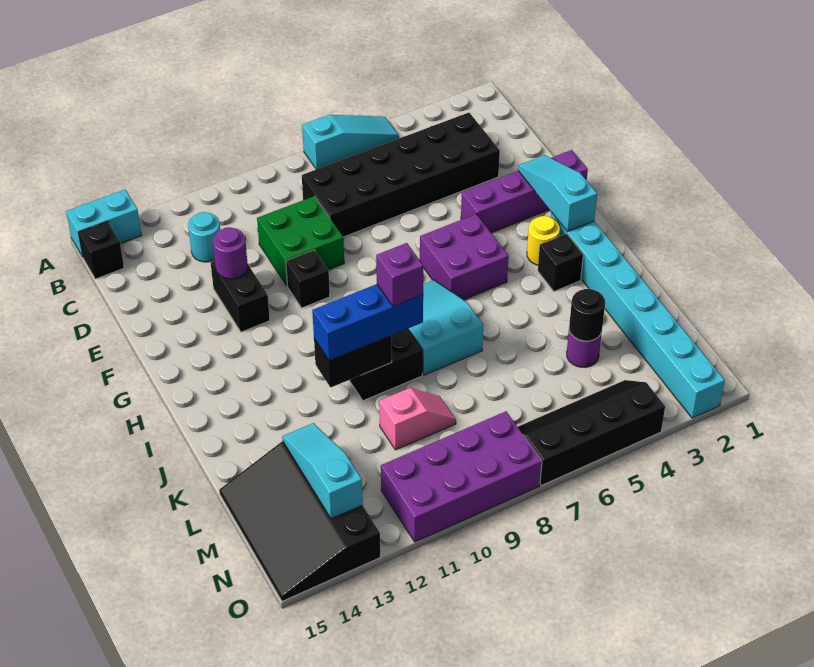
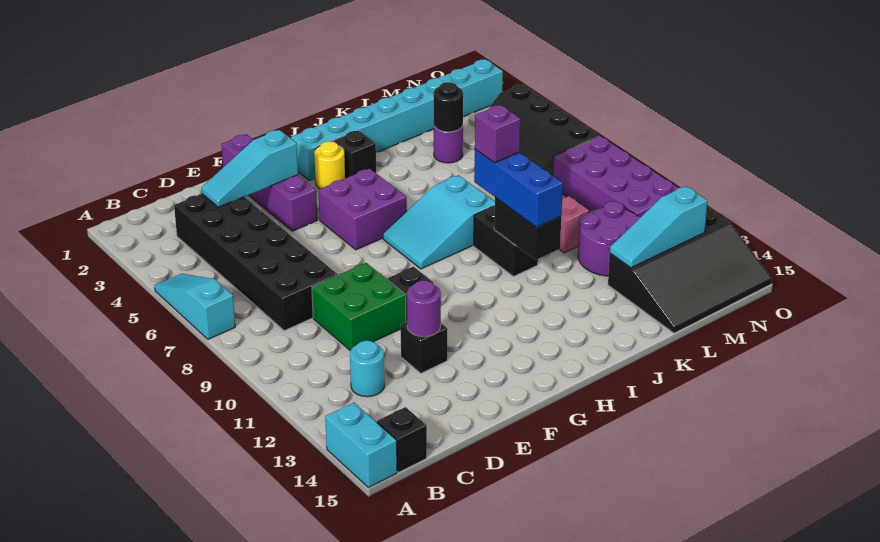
black 1x2 brick [211,261,270,332] -> black 1x1 brick [401,322,447,373]
cyan 1x3 slope [518,155,597,232] -> cyan 1x3 slope moved to [201,130,298,207]
none -> purple 2x2 round brick [578,201,640,276]

